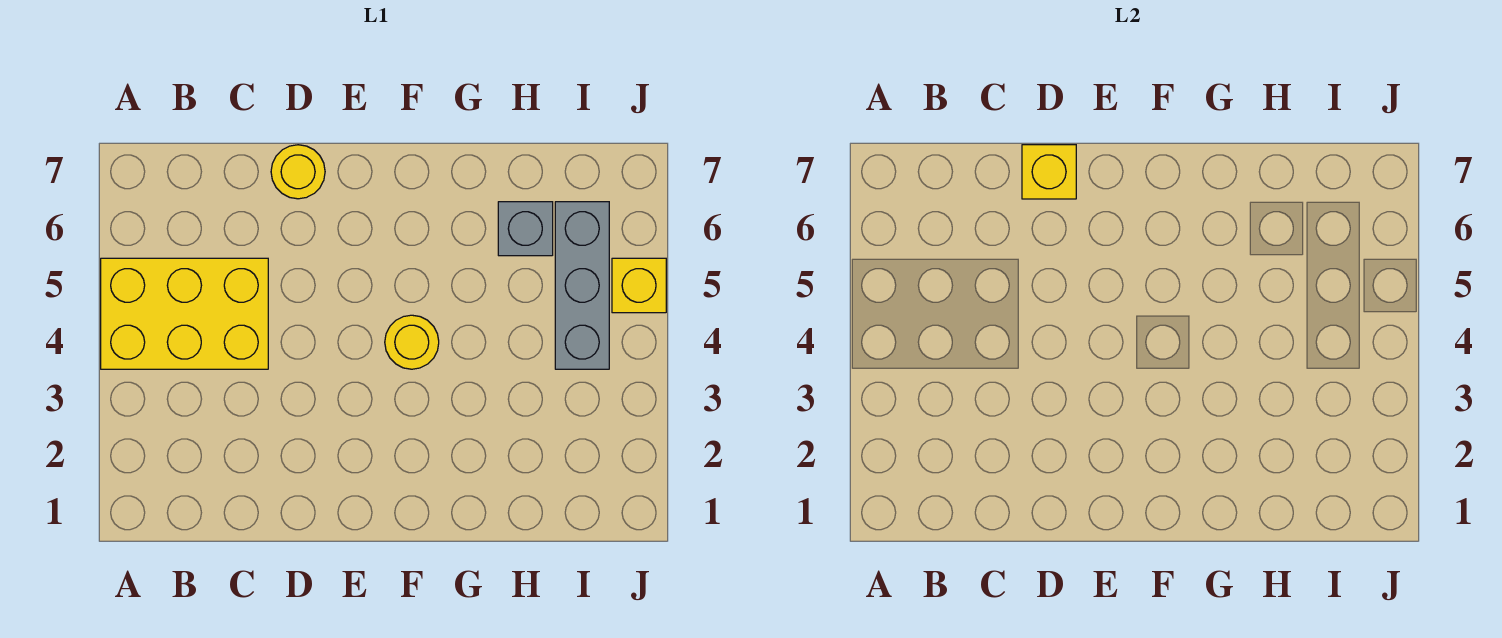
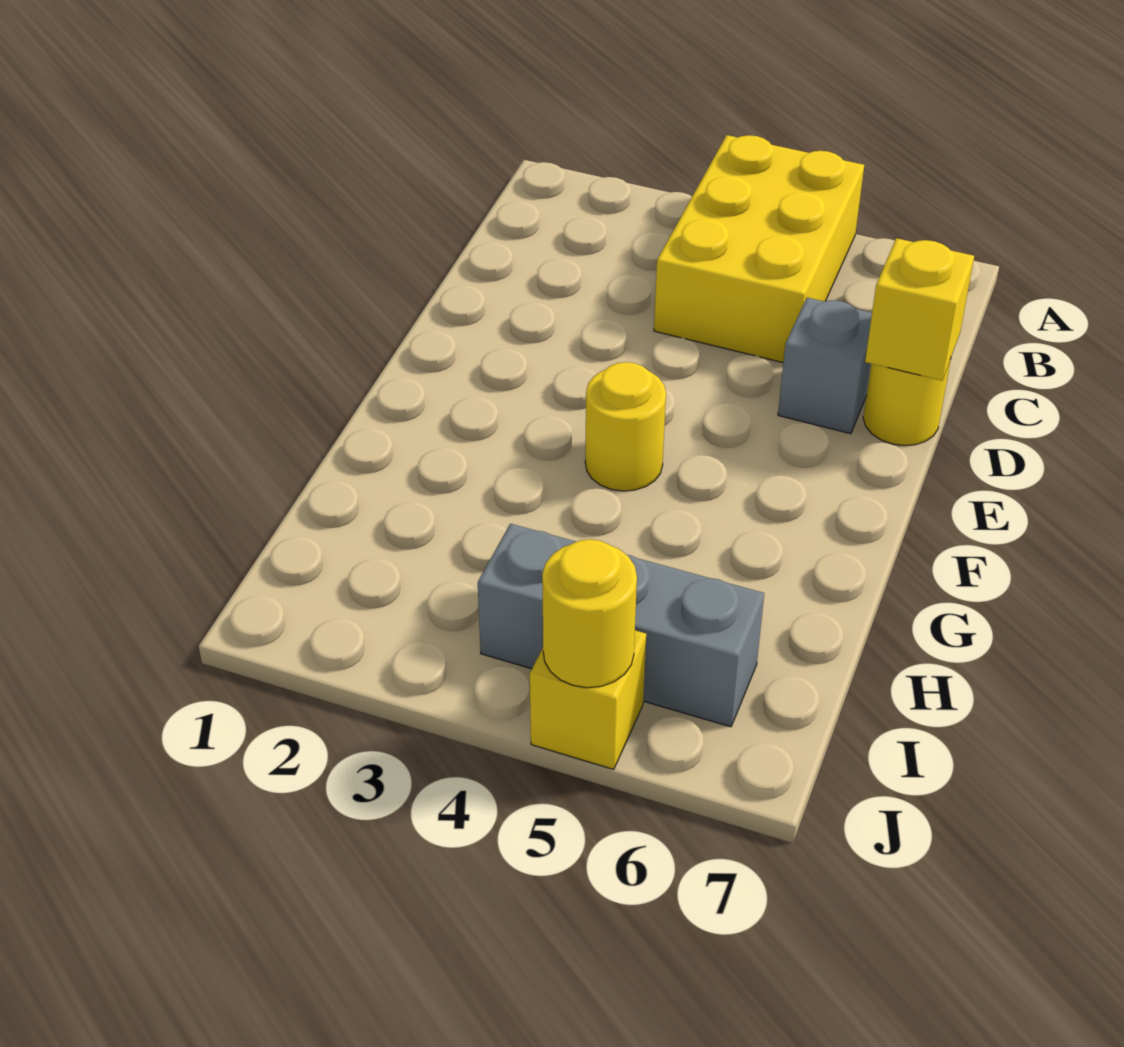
grey 1x1 brick [498,202,553,256] -> grey 1x1 brick moved to [778,298,872,434]
none -> yellow 1x1 round brick [542,539,637,688]

